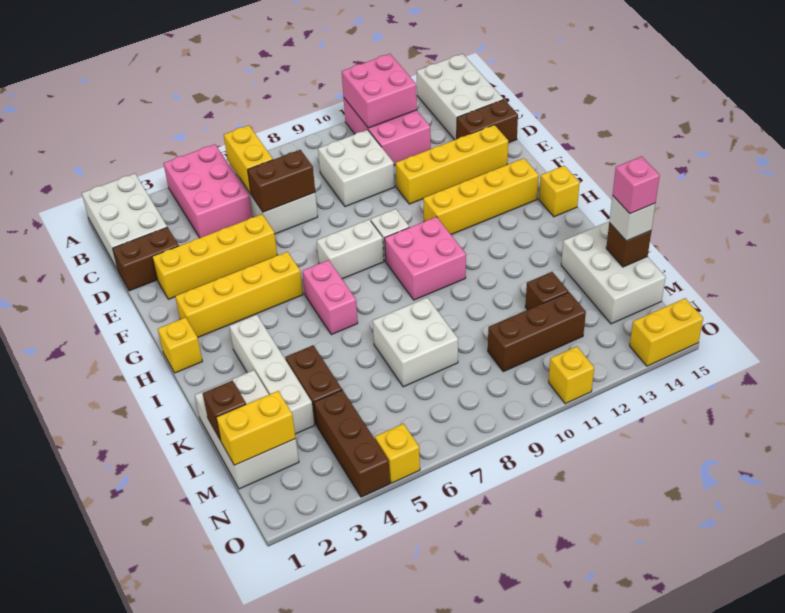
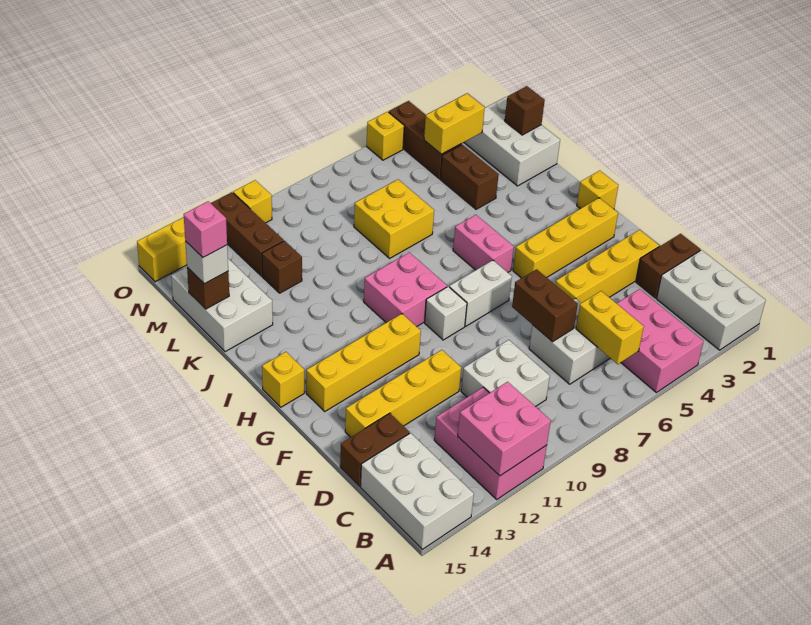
brown 1x2 brick [248,150,315,212] -> brown 1x2 brick turned to [512,269,578,342]
white 1x4 brick [229,315,315,434] -> none
white 2x2 brick [373,297,458,387] -> yellow 2x2 brick [354,180,434,258]
yellow 1x2 brick [216,391,296,465] -> yellow 1x2 brick moved to [424,93,485,154]
brown 1x3 brick [488,292,586,372] -> brown 1x3 brick turned to [211,192,284,276]

